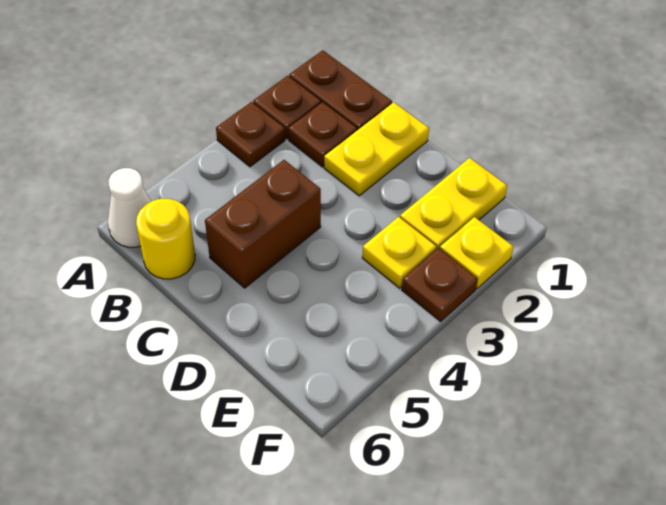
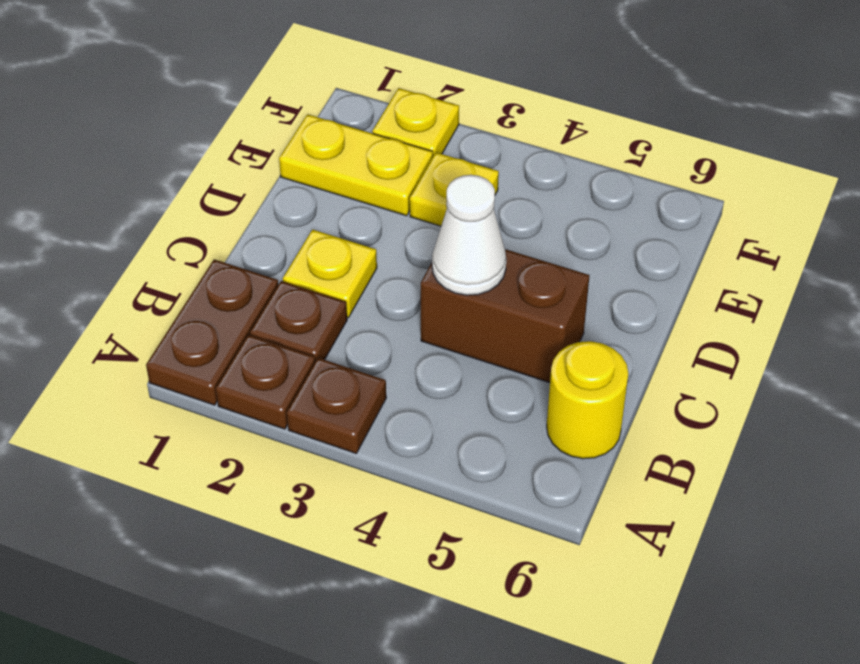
white 1x1 cone [108,168,151,247] -> white 1x1 cone moved to [432,175,506,295]
yellow 1x2 plate [324,102,429,196] -> yellow 1x1 plate [283,230,377,318]
brown 1x1 plate [402,248,478,321] -> none

